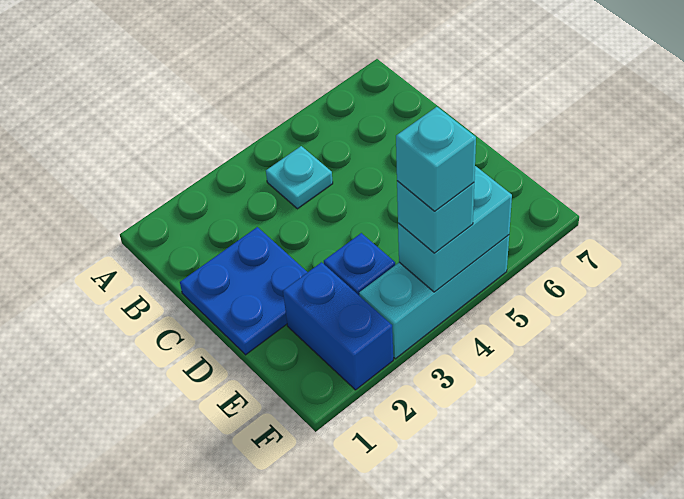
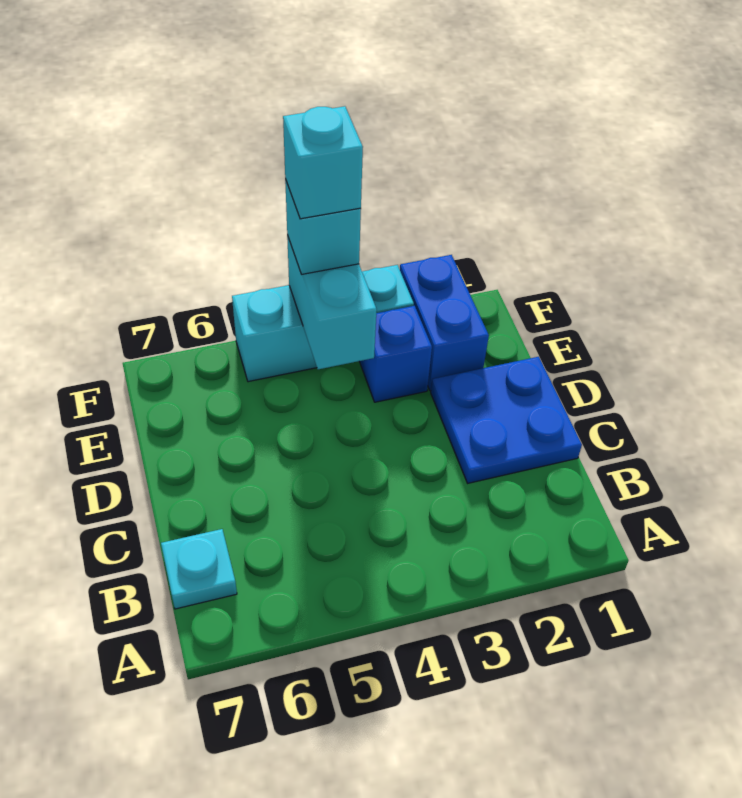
cyan 1x1 plate [266,146,333,209] -> cyan 1x1 plate moved to [161,529,237,609]
cyan 1x2 brick [398,166,512,292] -> cyan 1x2 brick turned to [287,235,377,369]

